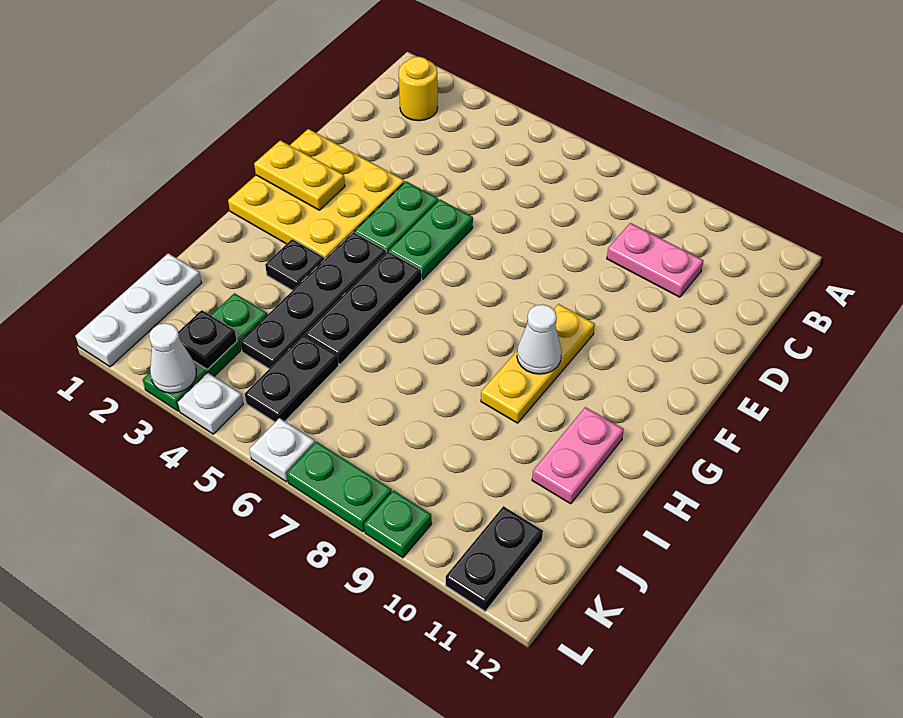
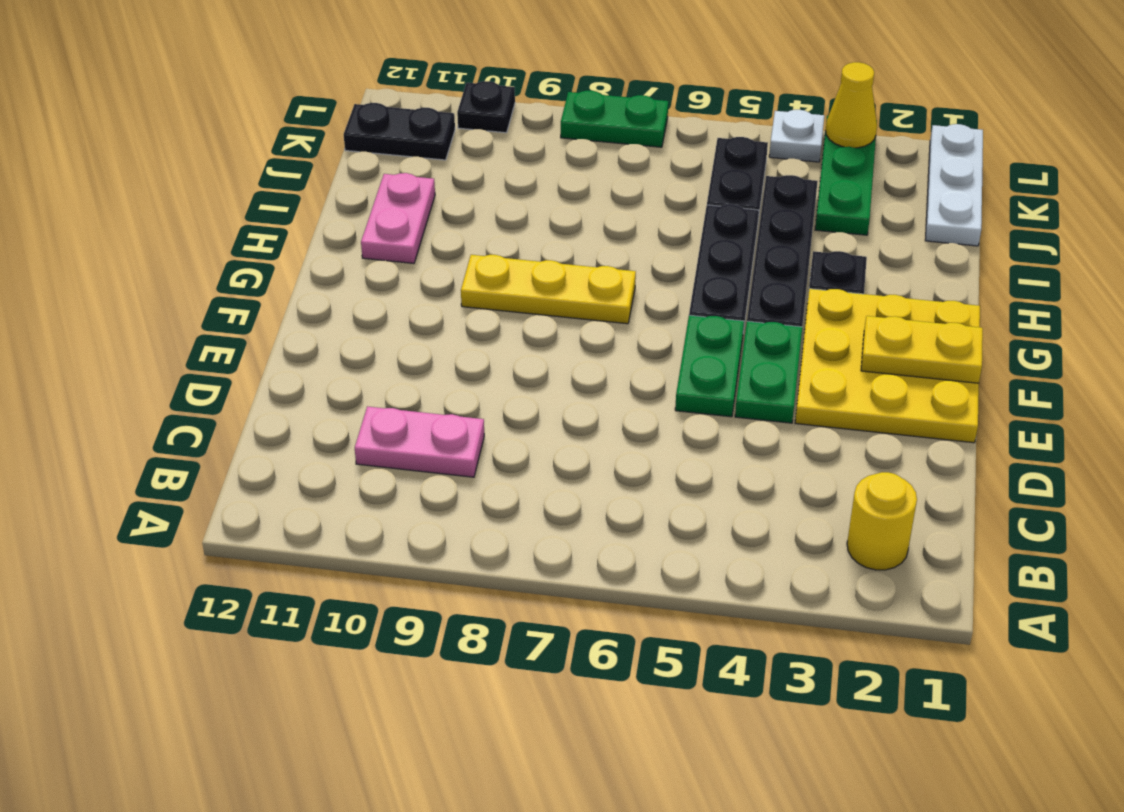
yellow 1x3 plate [481,304,595,423] -> yellow 1x3 plate turned to [461,255,636,324]
white 1x1 cone [517,305,562,374] -> none
black 1x1 plate [178,310,237,370] -> black 1x1 plate moved to [457,81,515,133]
black 1x2 plate [446,506,543,611] -> black 1x2 plate turned to [344,103,455,160]
white 1x1 cone [149,323,196,393] -> yellow 1x1 cone [825,62,877,148]
white 1x1 plate [249,418,315,482] -> none
green 1x1 plate [364,490,432,558] -> none

